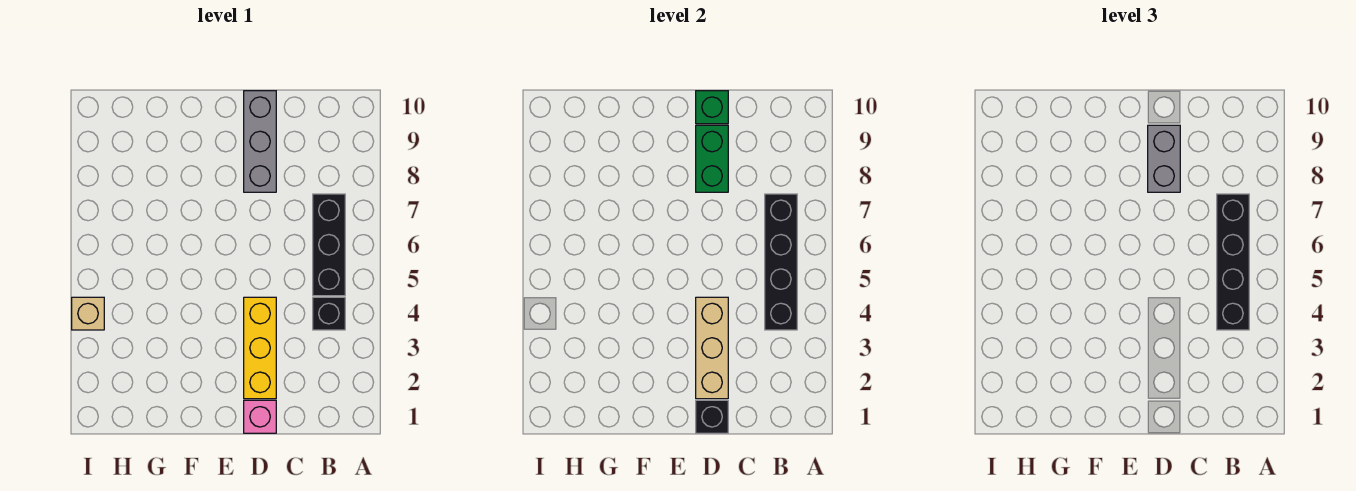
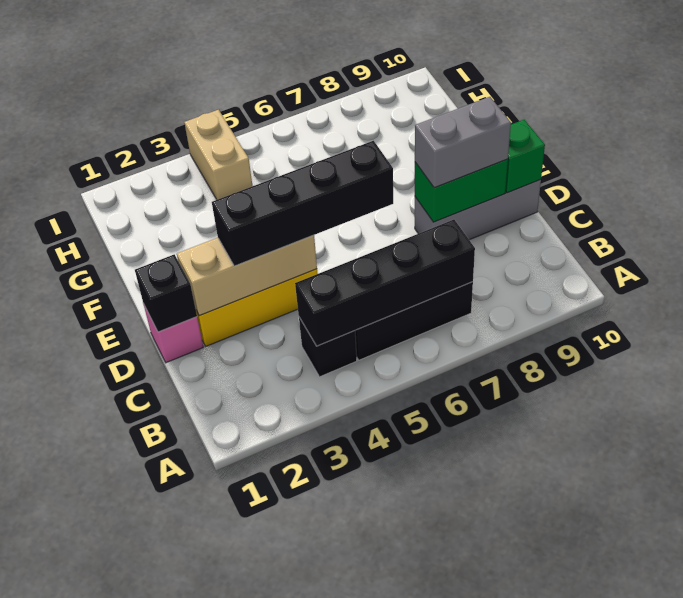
black 1x4 brick [1217,194,1249,330] -> black 1x4 brick moved to [212,141,393,266]
tan 1x1 brick [72,297,104,330] -> tan 1x2 brick [184,110,252,200]

